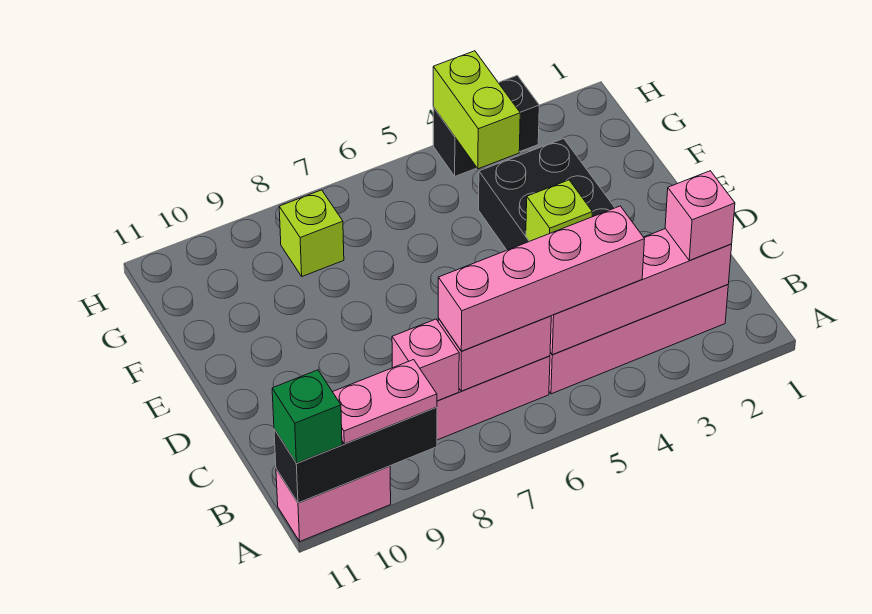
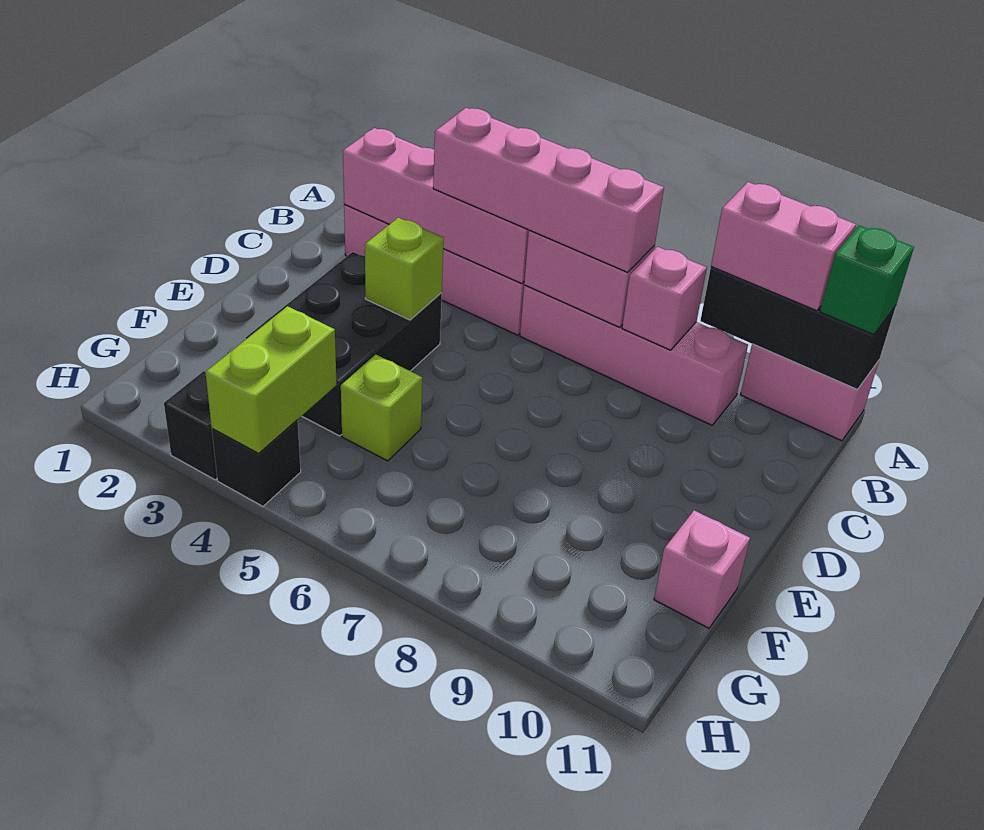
pink 1x2 plate [333,360,437,444] -> pink 1x2 brick [711,182,856,311]
pink 1x1 brick [665,171,735,260] -> pink 1x1 brick moved to [654,510,750,628]
lime 1x1 brick [279,190,344,276] -> lime 1x1 brick moved to [341,354,422,461]

